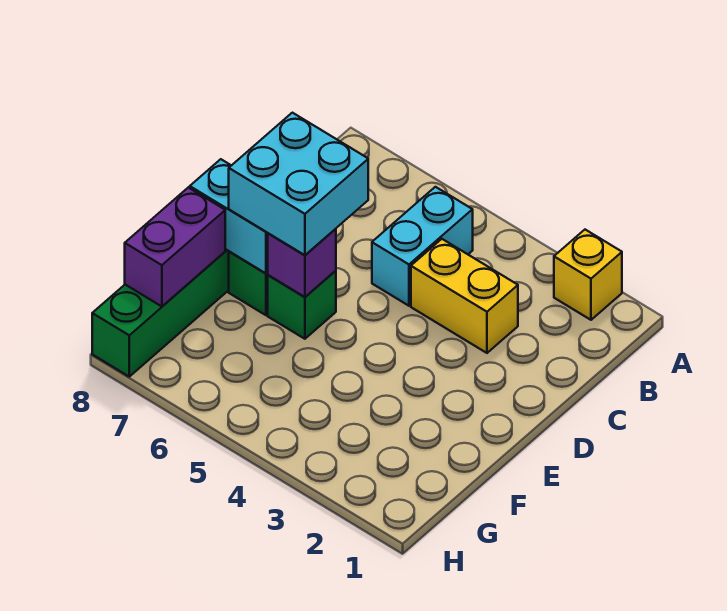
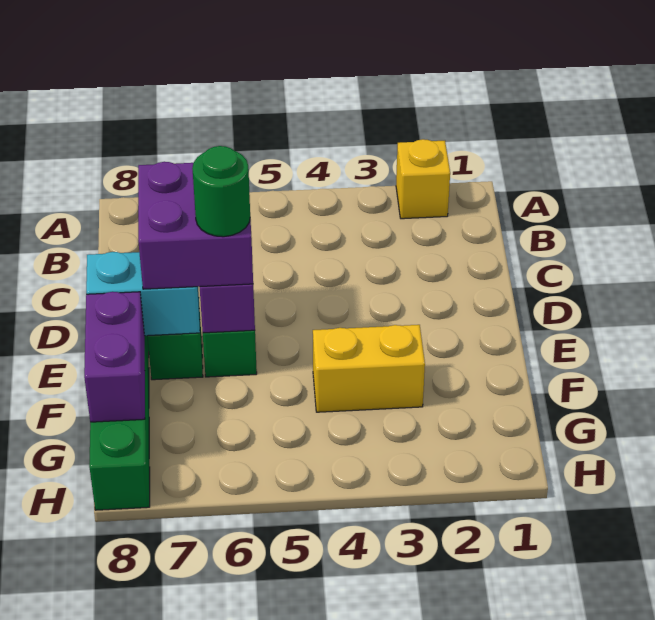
cyan 1x2 brick [372,187,473,306] -> none
yellow 1x2 brick [411,239,518,353] -> yellow 1x2 brick moved to [313,325,425,412]
cyan 2x2 brick [229,113,368,255] -> purple 2x2 brick [138,162,253,289]
none -> green 1x1 round brick [192,146,250,237]

